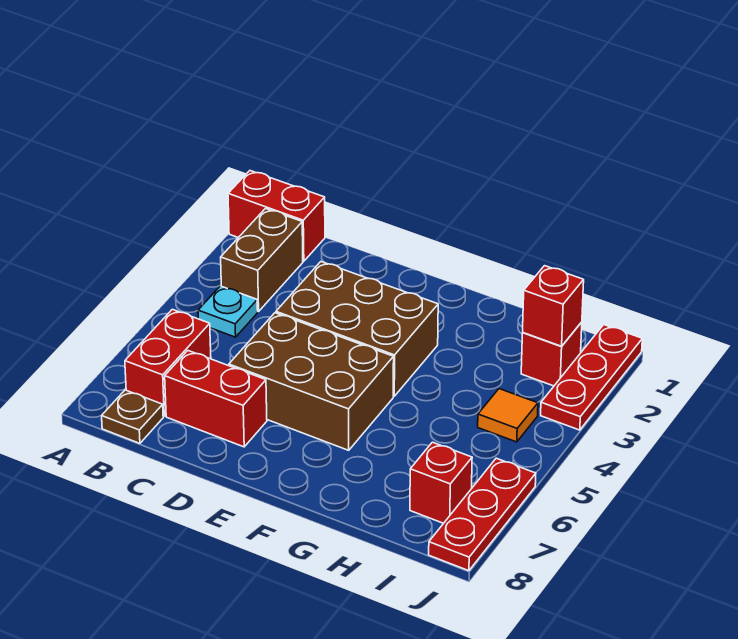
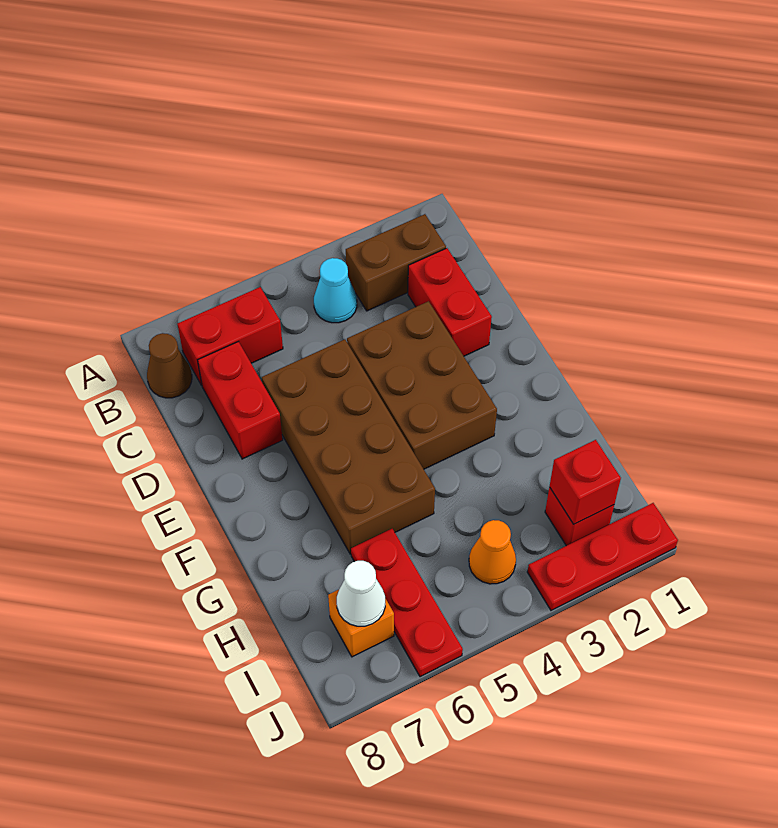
red 1x2 brick [228,171,325,261] -> red 1x2 brick moved to [408,248,492,356]
cyan 1x1 plate [198,286,258,337] -> cyan 1x1 cone [314,258,357,323]
brown 1x1 plate [102,390,163,443] -> brown 1x1 cone [147,333,192,398]
brown 2x3 brick [229,313,394,450] -> brown 2x4 brick [262,339,435,554]
orange 1x1 tile [478,389,538,442] -> orange 1x1 cone [469,520,516,584]
red 1x1 brick [410,442,472,523] -> orange 1x1 brick [328,590,394,657]
none -> white 1x1 cone [337,561,385,626]
red 1x3 plate [429,458,536,571] -> red 1x3 plate turned to [351,529,463,677]

